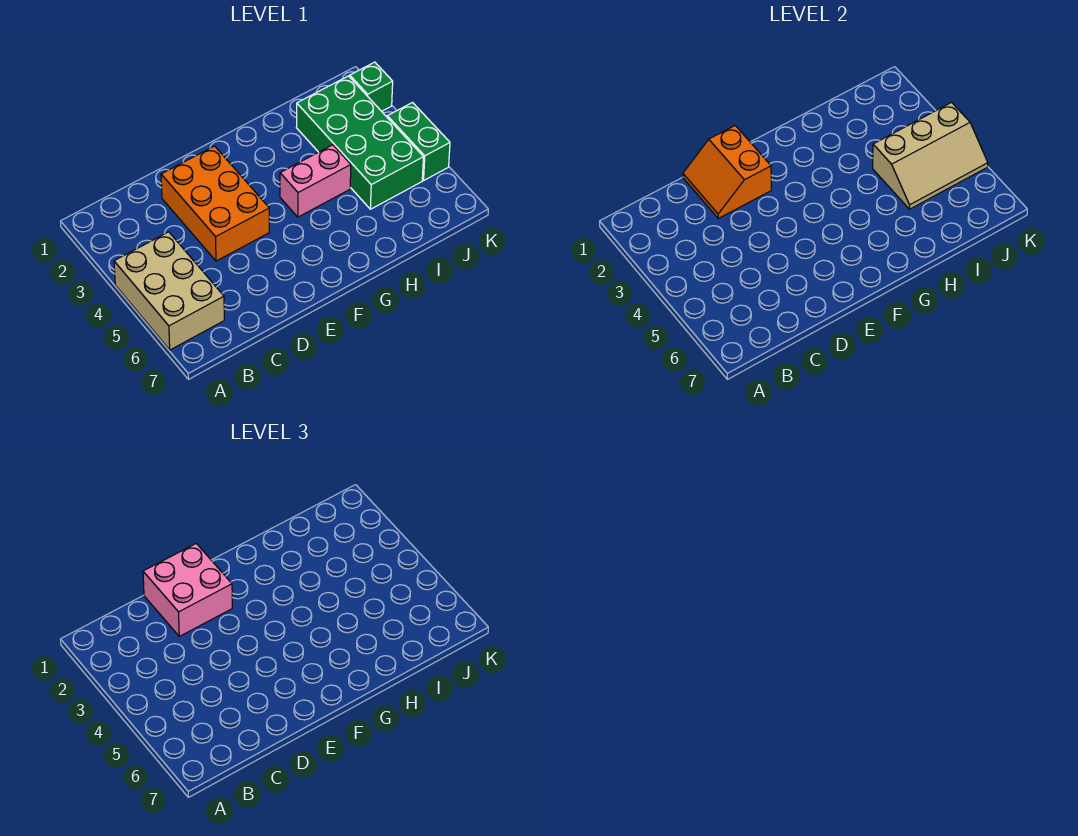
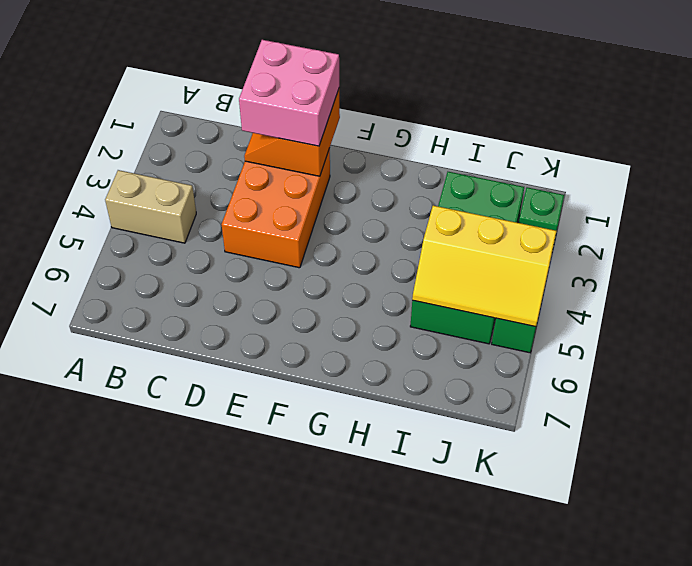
tan 2x3 brick [114,232,224,350] -> tan 1x2 brick [105,170,196,243]
pink 1x2 brick [280,145,351,217] -> none
tan 2x3 slope [873,103,988,209] -> yellow 2x3 slope [412,206,557,327]

